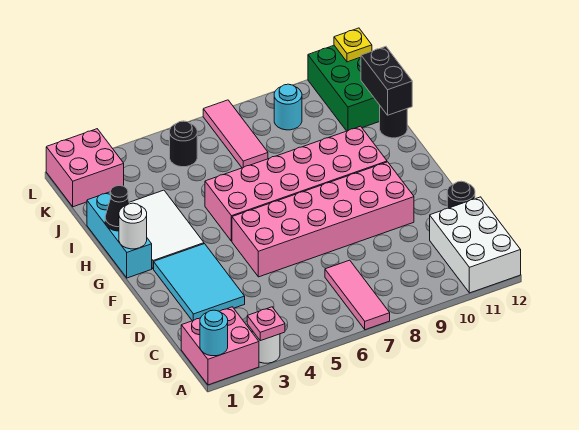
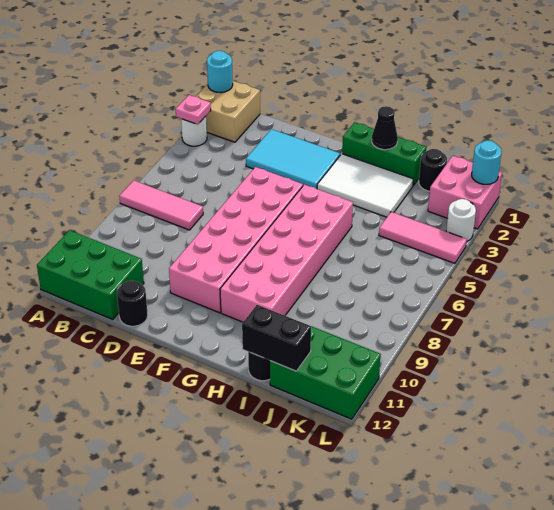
pink 2x2 brick [181,307,259,385] -> tan 2x2 brick [196,81,260,142]
white 2x3 brick [430,197,521,293] -> green 2x3 brick [37,230,144,319]
cyan 1x3 brick [87,192,152,278] -> green 1x3 brick [342,122,426,186]
white 1x1 round brick [119,203,147,249] -> white 1x1 round brick moved to [446,199,476,241]
pink 1x3 tile [203,100,268,168] -> pink 1x3 tile moved to [379,212,467,263]
black 1x1 round brick [170,121,197,167] -> black 1x1 round brick moved to [419,149,447,191]
cyan 1x1 round brick [274,84,302,130] -> cyan 1x1 round brick moved to [472,140,502,184]
yellow 1x1 plate [334,28,372,62] -> none

